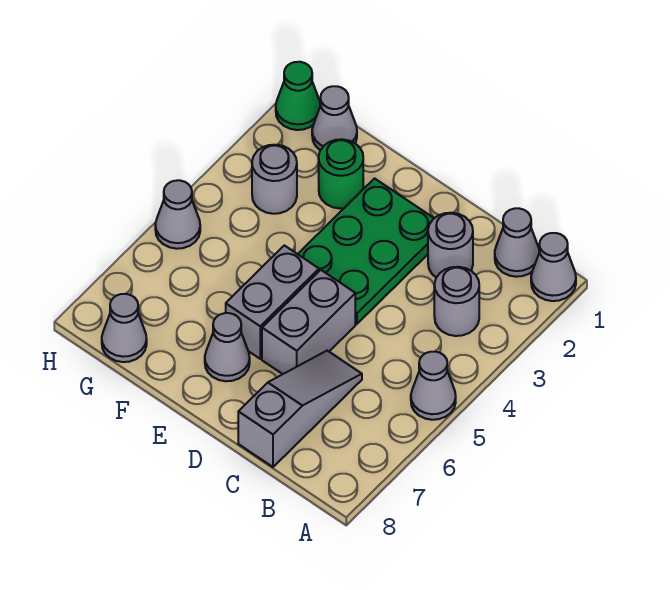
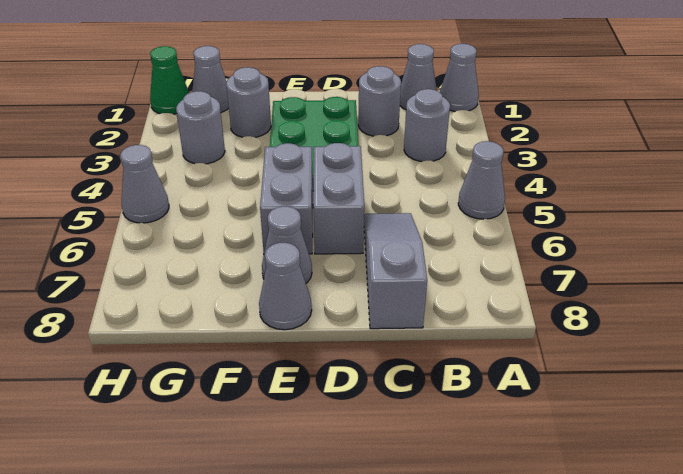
green 1x1 round brick [319,139,363,209] -> grey 1x1 round brick [226,67,271,137]
grey 1x1 cone [102,294,147,362] -> grey 1x1 cone moved to [259,243,312,330]

